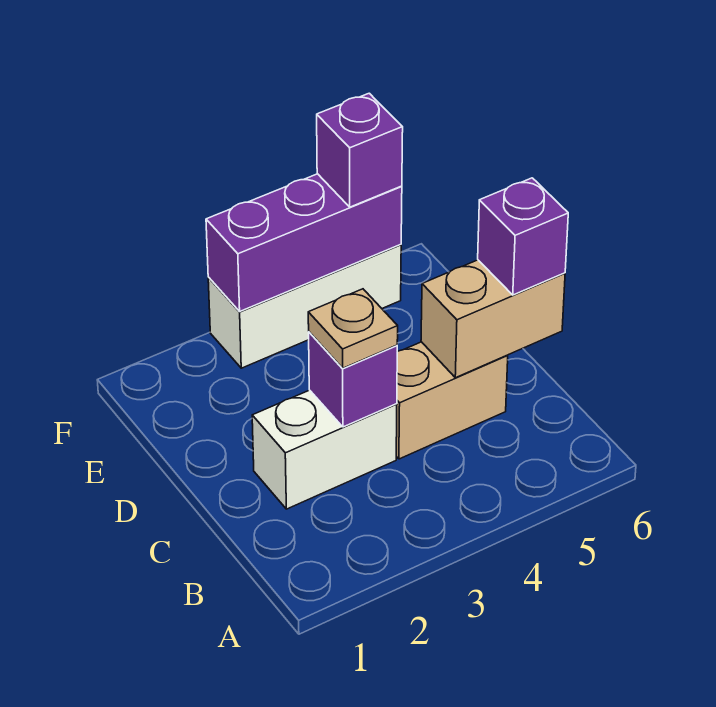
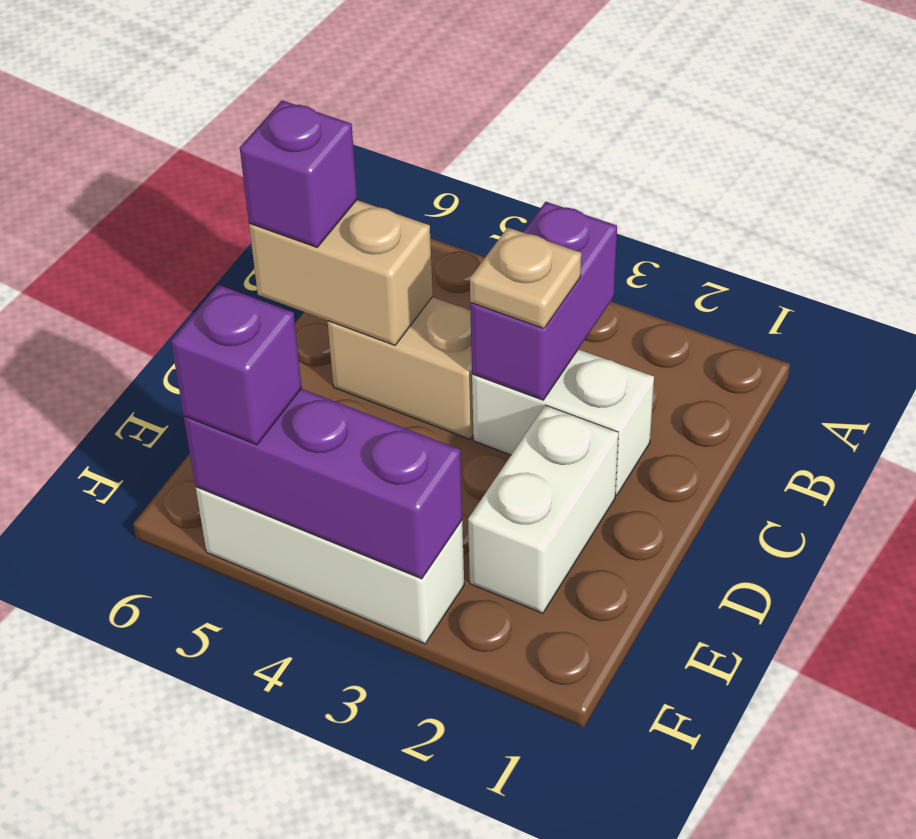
purple 1x1 brick [309,332,397,427] -> purple 1x2 brick [470,202,617,400]
none -> white 1x2 brick [468,405,618,613]

